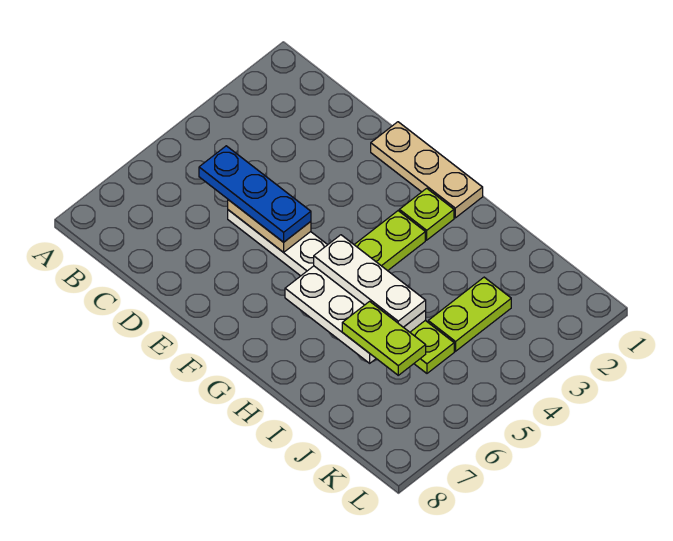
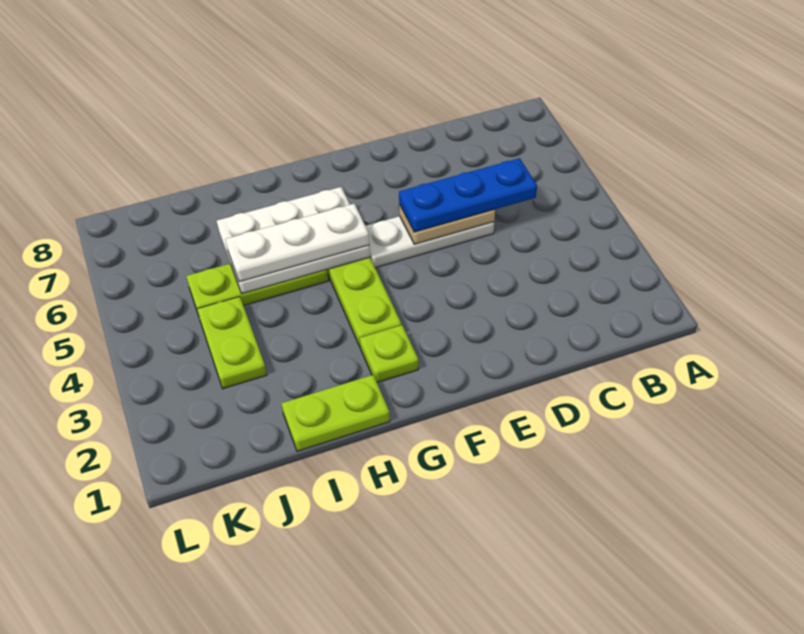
tan 1x3 plate [371,122,483,218] -> none
lime 1x2 plate [342,301,426,375] -> lime 1x2 plate moved to [281,375,390,451]

